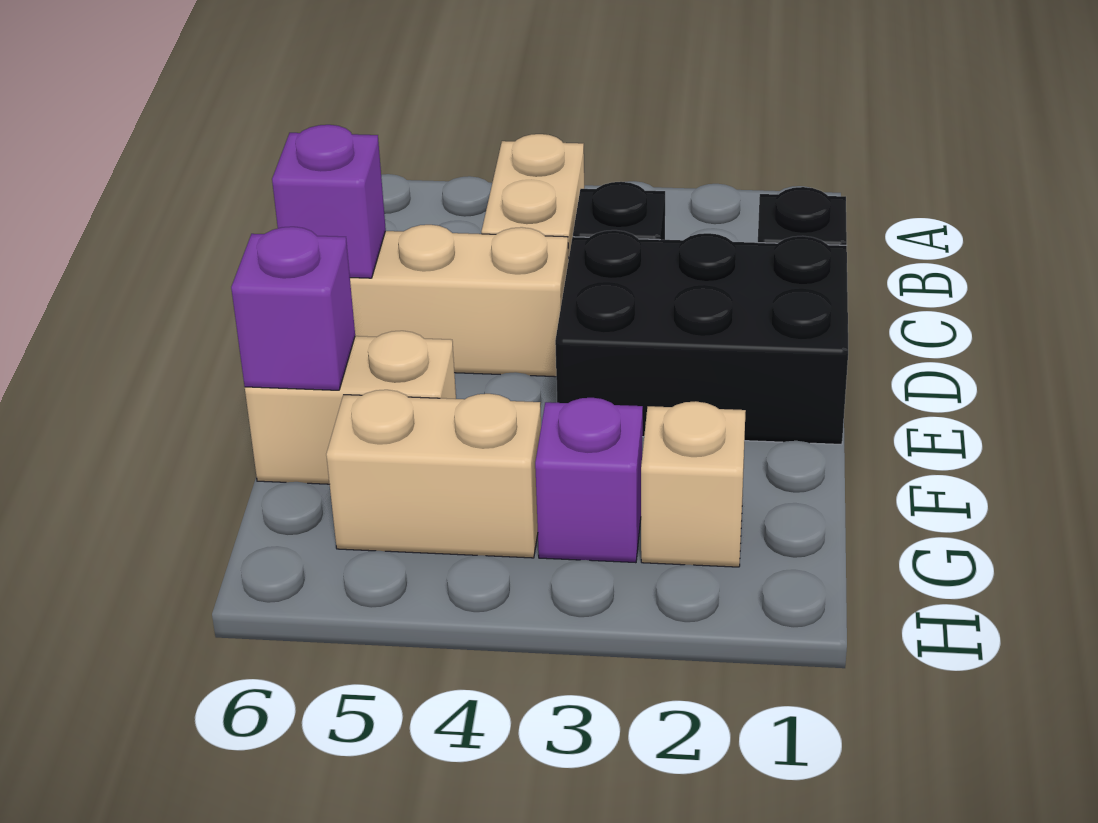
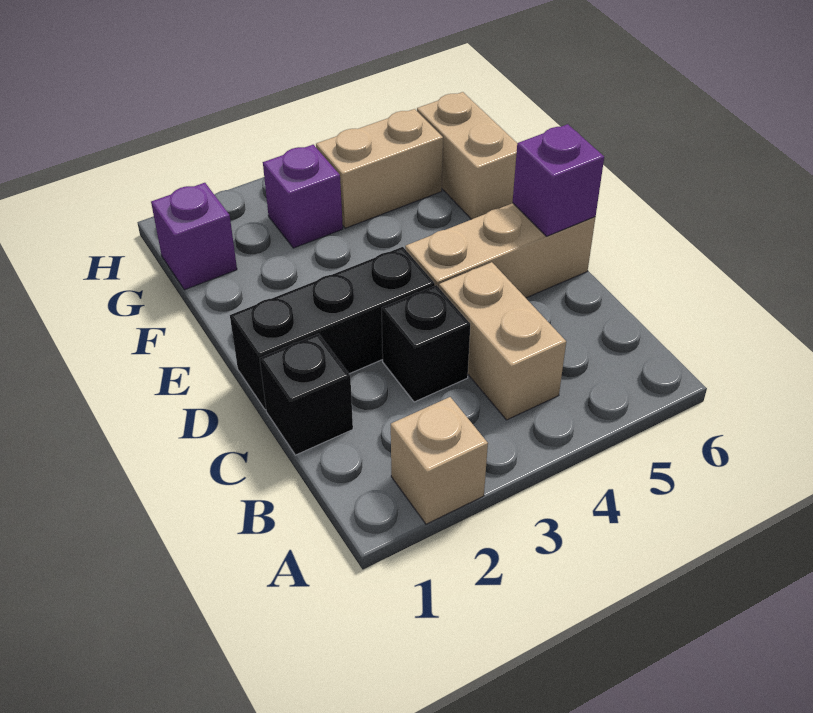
black 2x3 brick [555,230,848,445] -> black 1x3 brick [230,247,435,410]
tan 1x2 brick [245,331,456,484] -> tan 1x2 brick turned to [417,92,517,219]
purple 1x1 brick [231,227,355,390] -> purple 1x1 brick moved to [151,183,237,290]
tan 1x1 brick [641,401,746,567] -> tan 1x1 brick moved to [391,397,488,524]

